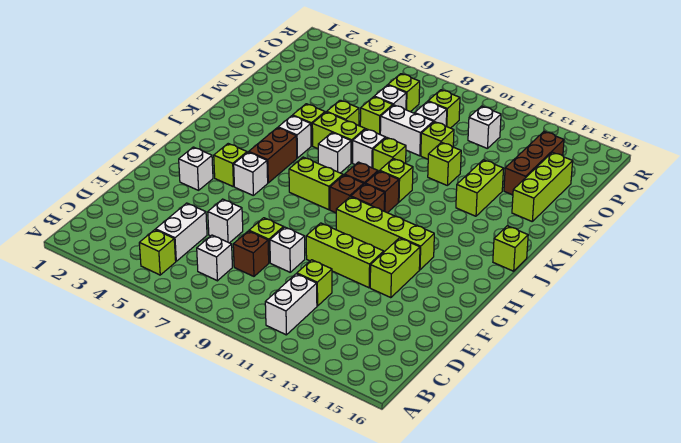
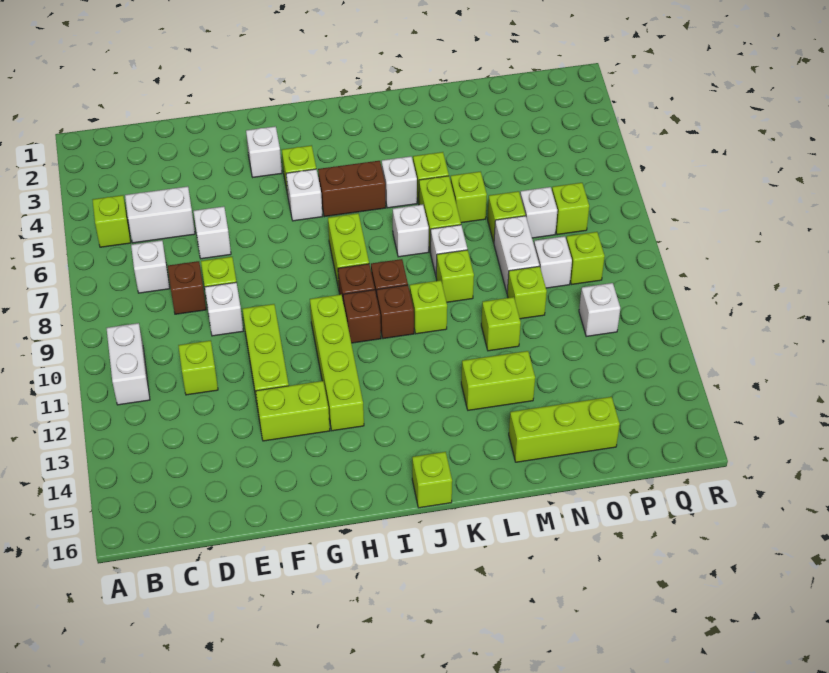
white 1x2 brick [265,274,317,335] -> white 1x2 brick turned to [107,323,150,405]
brown 1x3 brick [504,132,564,195] -> none

